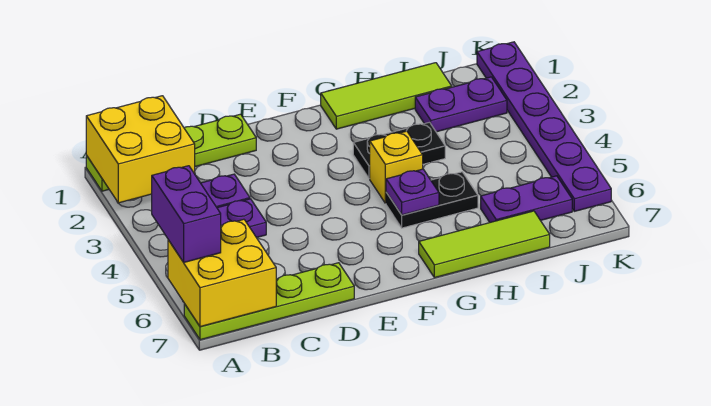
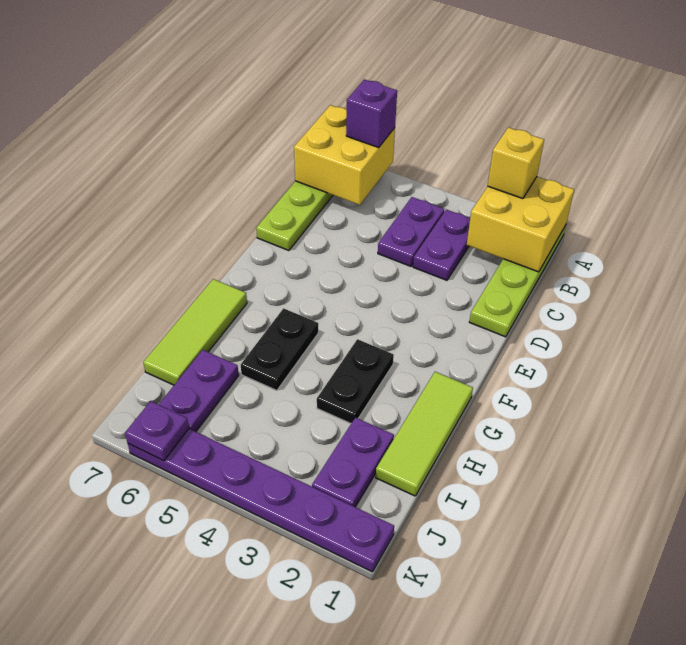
purple 1x2 brick [152,166,221,262] -> purple 1x1 brick [346,79,397,148]
yellow 1x1 brick [370,131,423,203] -> yellow 1x1 brick moved to [488,127,544,199]
purple 1x1 plate [386,169,439,215] -> purple 1x1 plate moved to [125,401,189,461]

